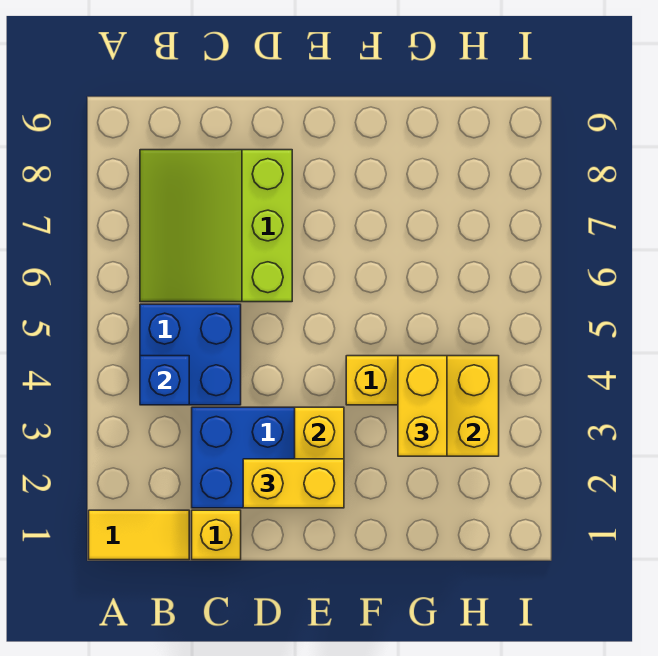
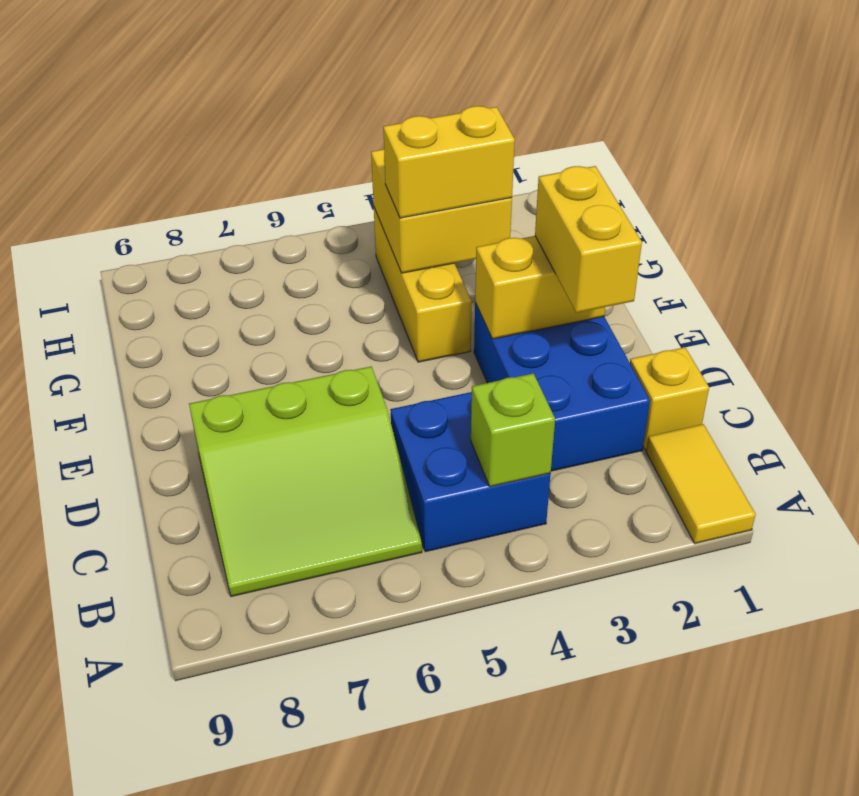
blue 1x1 brick [140,356,189,405] -> lime 1x1 brick [471,373,555,487]

